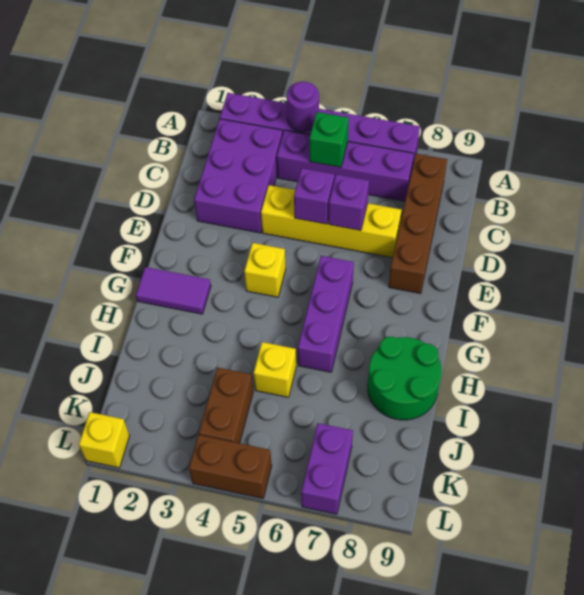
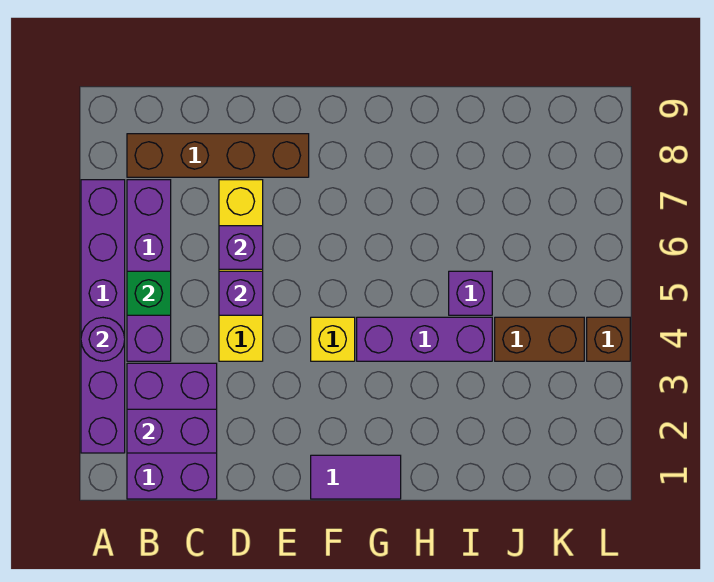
purple 2x3 brick [194,119,283,233] -> purple 2x3 brick turned to [127,363,217,499]
purple 1x3 brick [298,256,354,372] -> purple 1x3 brick moved to [357,317,492,361]
purple 1x2 tile [136,267,211,314] -> purple 1x2 tile turned to [311,455,401,499]
green 2x2 round brick [367,337,442,420] -> none
yellow 1x1 brick [254,342,296,397] -> purple 1x1 brick [449,271,492,315]
purple 1x2 brick [301,423,353,514] -> purple 1x2 brick moved to [127,409,217,453]
yellow 1x1 brick [79,412,129,468] -> none
brown 1x2 brick [189,435,272,498] -> brown 1x1 brick [587,317,630,361]

